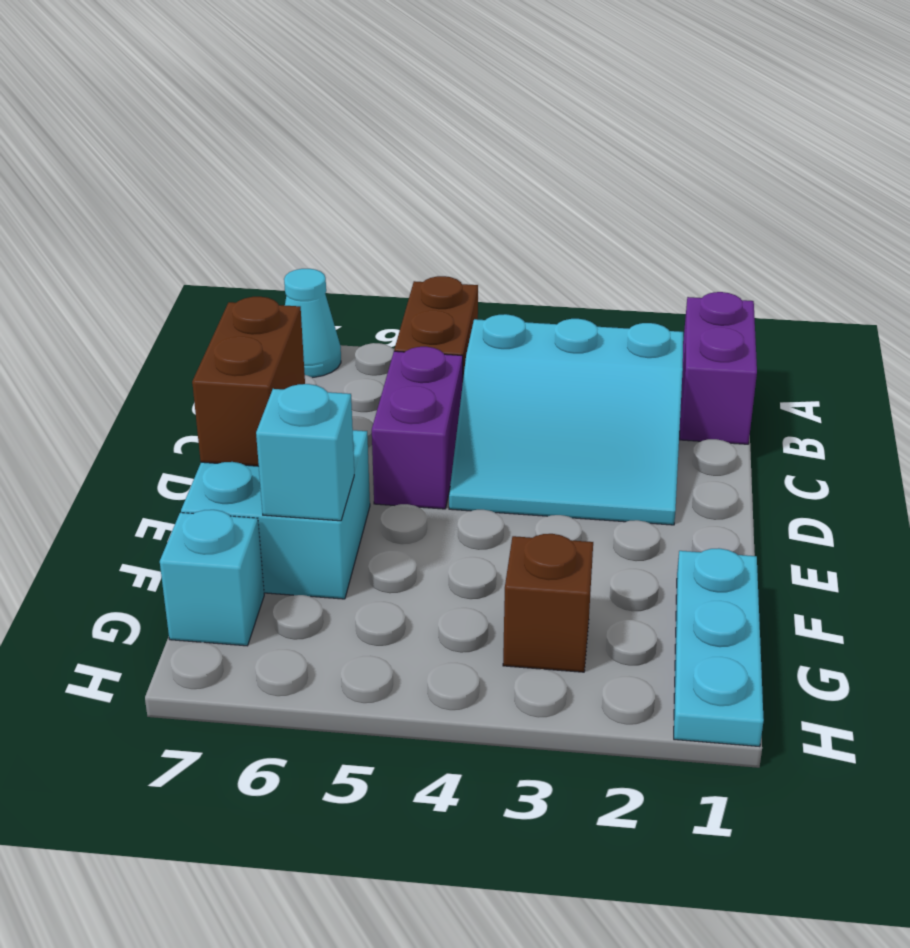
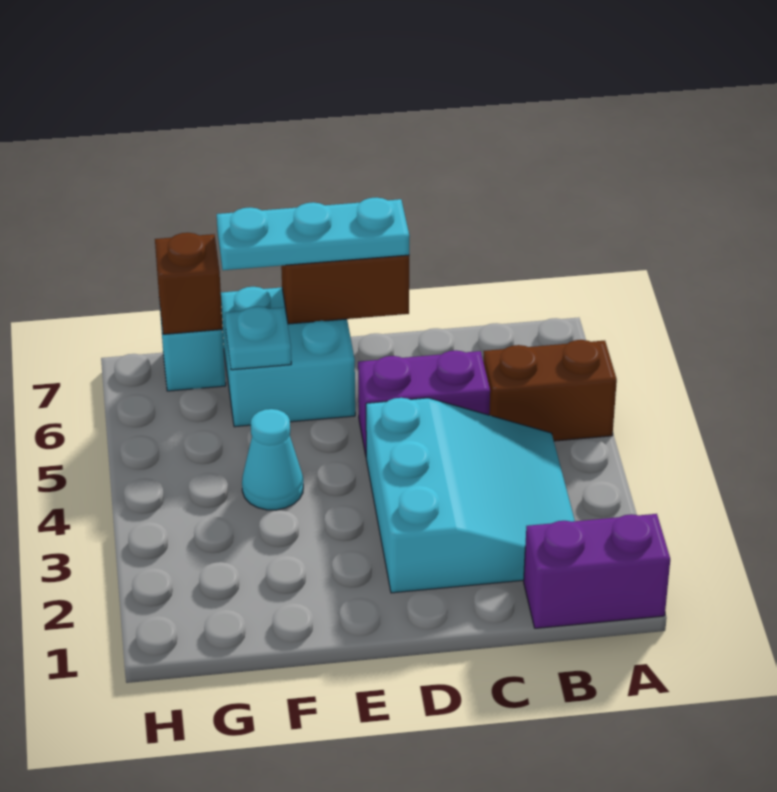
cyan 1x1 cone [284,269,341,378] -> cyan 1x1 cone moved to [242,409,303,510]
cyan 3x3 slope [449,314,683,525] -> cyan 3x3 slope turned to [366,398,575,593]
cyan 1x3 plate [674,548,764,747] -> cyan 1x3 plate moved to [217,197,410,270]
cyan 1x1 brick [256,384,354,521] -> cyan 1x1 plate [225,306,291,370]
brown 1x1 brick [503,534,593,672] -> brown 1x1 brick moved to [155,233,223,334]

